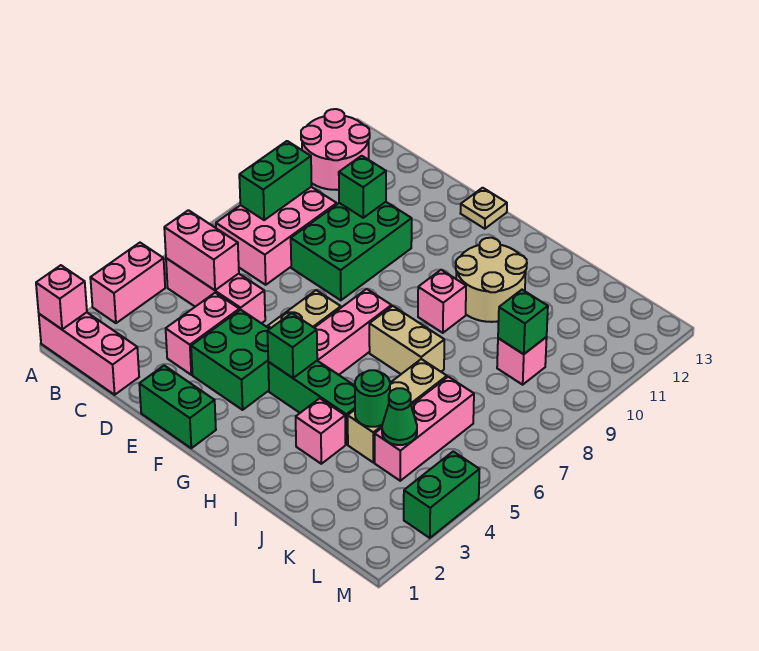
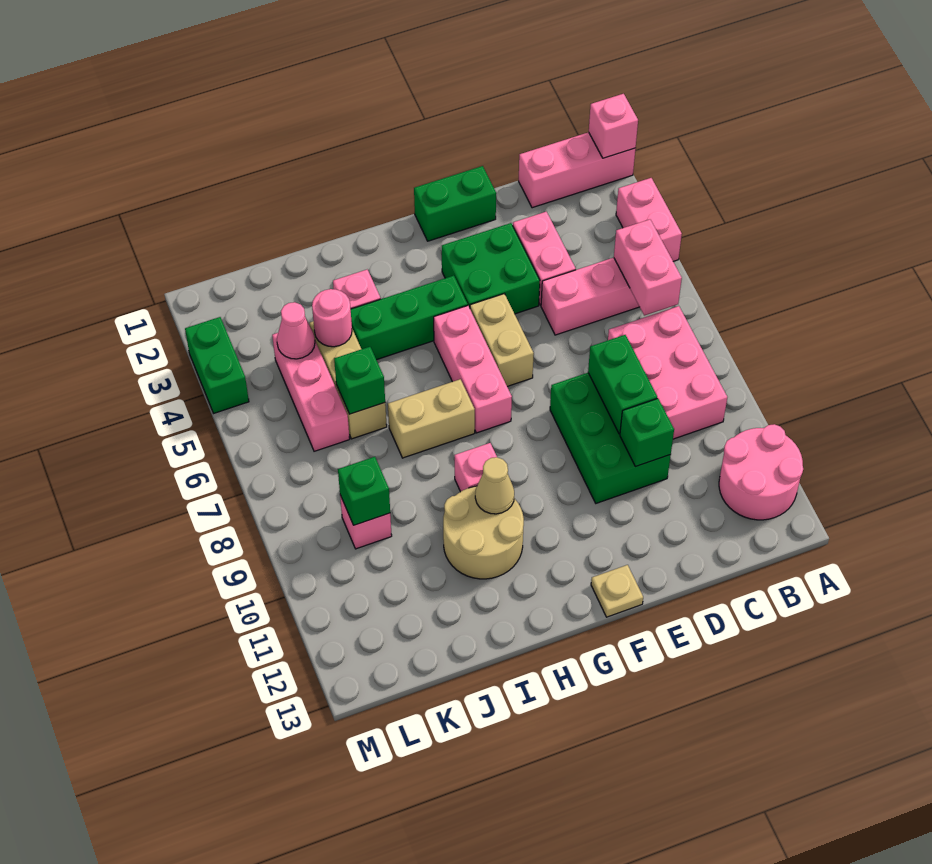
pink 1x2 brick [164,210,239,290] -> pink 1x2 brick turned to [614,219,682,315]
green 1x2 brick [239,141,312,220] -> green 1x2 brick moved to [588,335,657,434]
green 1x1 brick [267,313,317,378] -> green 1x1 brick moved to [334,347,385,414]
none -> tan 1x1 cone [475,457,514,514]
green 1x1 round brick [355,370,390,427] -> pink 1x1 round brick [312,289,352,347]
green 1x1 cone [382,388,417,445] -> pink 1x1 cone [277,302,315,359]

